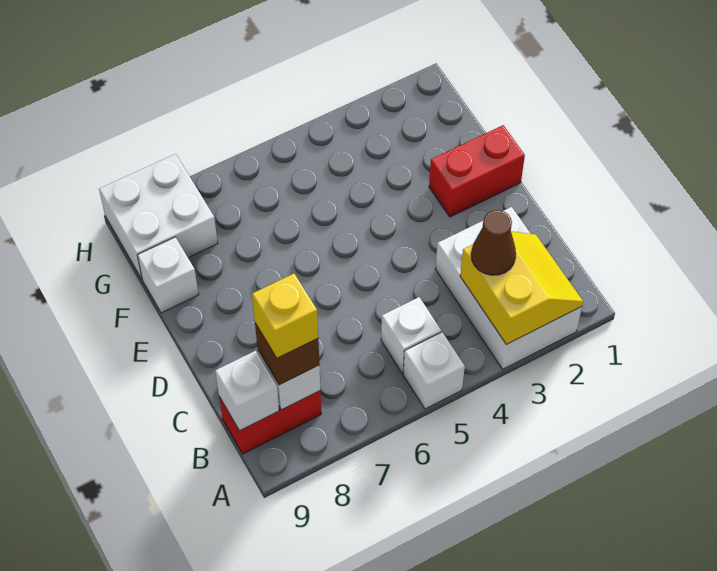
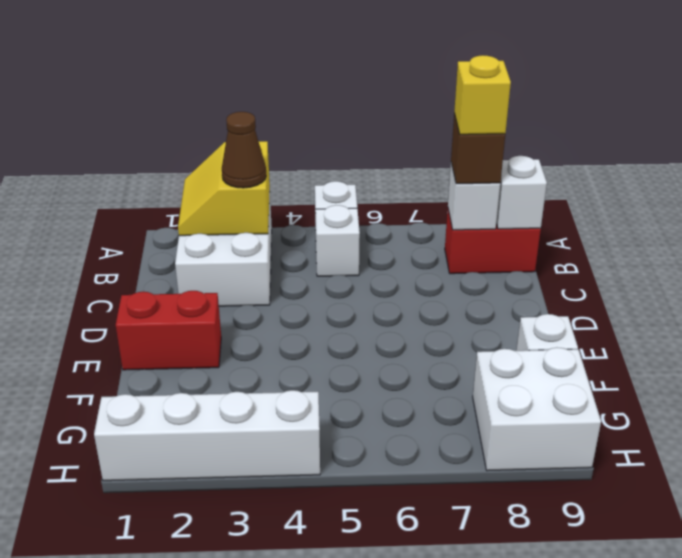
none -> white 1x4 brick [94,390,320,481]

